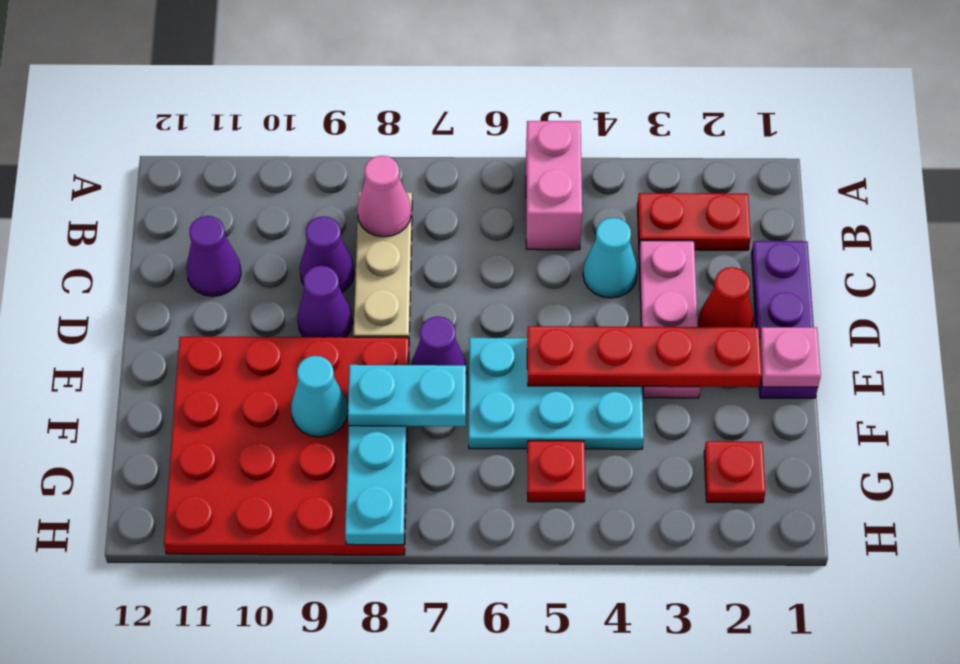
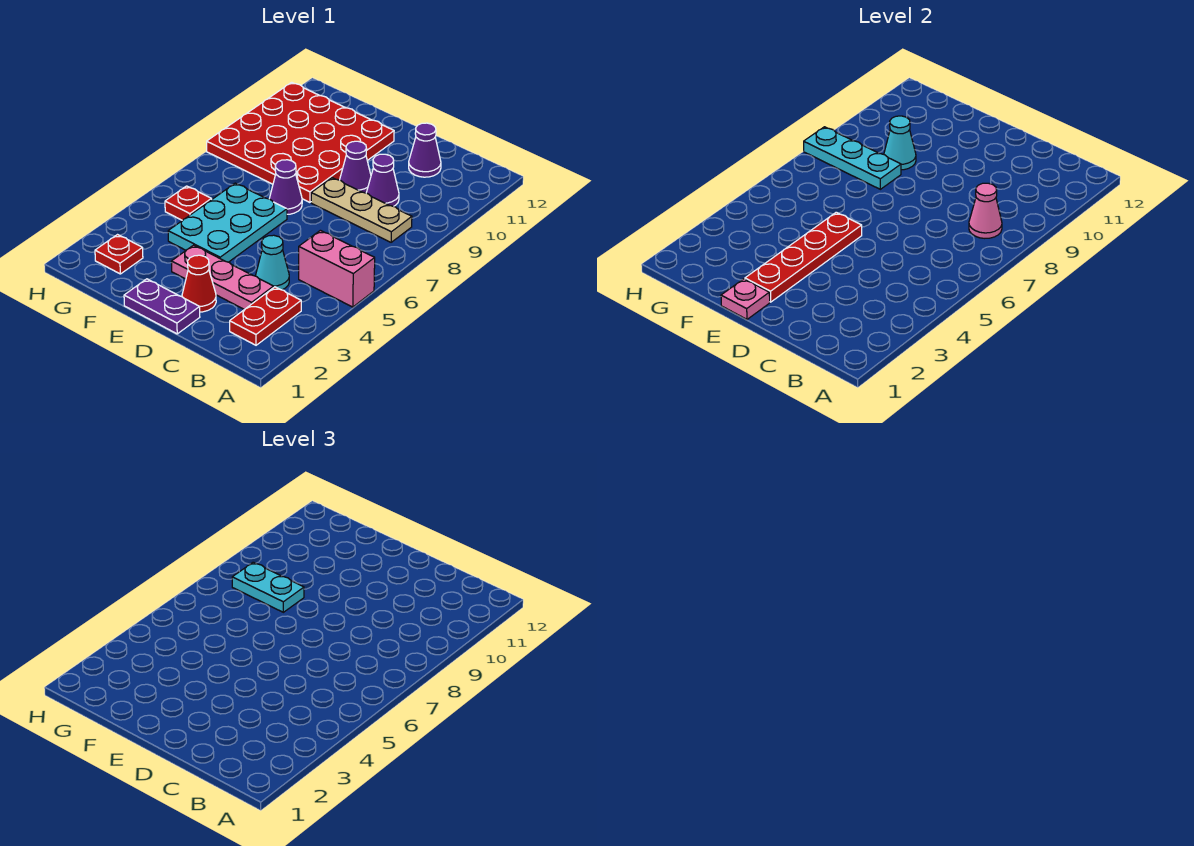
purple 1x3 plate [752,241,818,398] -> purple 1x2 plate [124,279,200,334]
cyan 1x2 plate [348,365,466,426] -> cyan 1x2 plate turned to [232,562,304,612]

